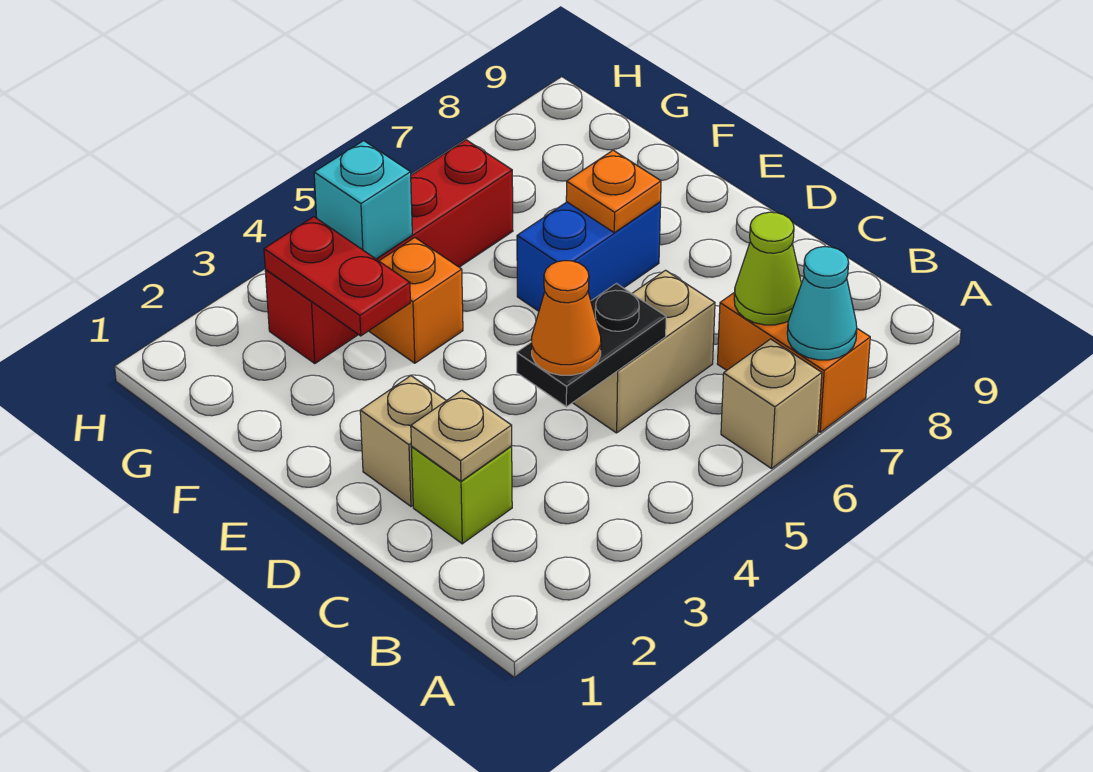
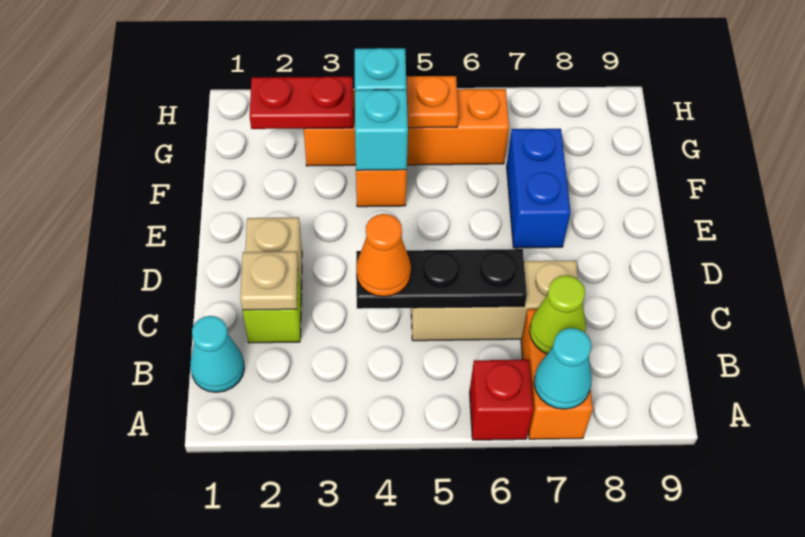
tan 1x1 brick [721,339,822,469] -> red 1x1 brick [470,360,533,440]
none -> cyan 1x1 cone [190,316,244,392]
black 1x2 plate [517,284,666,407] -> black 1x3 plate [356,249,527,309]
tan 1x2 brick [573,270,715,433] -> tan 1x3 brick [411,260,578,341]
blue 1x2 brick [517,202,661,311] -> blue 1x2 brick turned to [507,129,571,248]
orange 1x1 plate [566,150,661,233] -> orange 1x1 plate moved to [407,76,458,128]
red 1x2 plate [264,217,410,336] -> red 1x2 plate turned to [250,77,353,129]
none -> cyan 1x1 brick [355,90,408,170]
red 1x4 brick [265,140,513,363] -> orange 1x4 brick [304,89,509,166]

